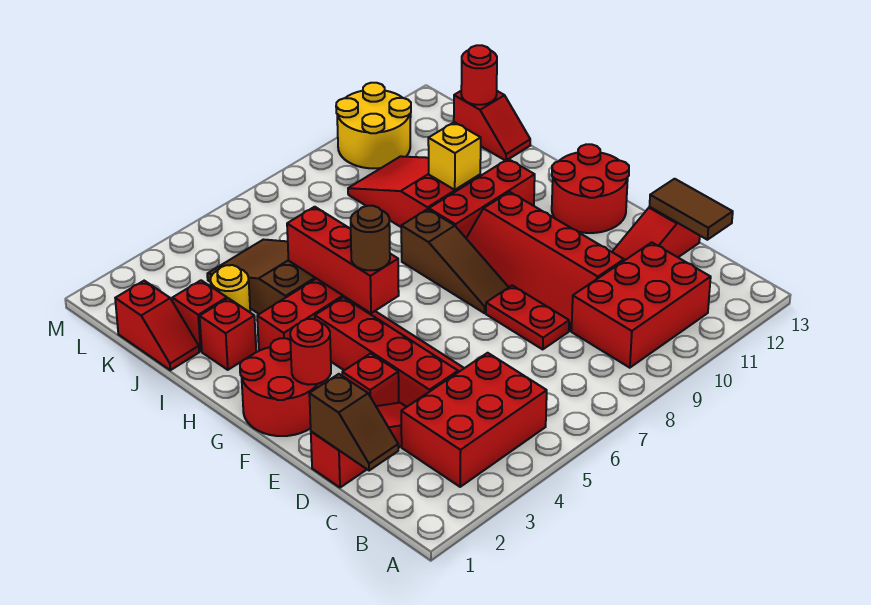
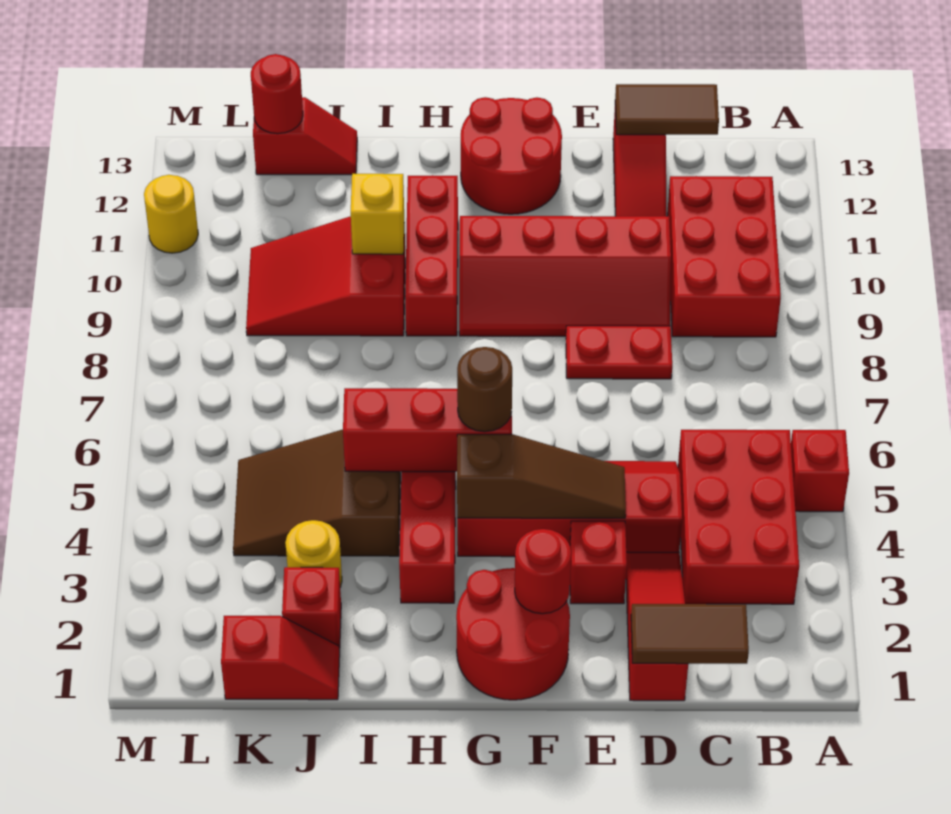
brown 1x2 slope [309,374,398,471] -> brown 1x2 tile [631,604,749,664]
brown 1x3 slope [401,209,509,313] -> brown 1x3 slope moved to [457,434,626,518]
red 1x1 brick [200,298,256,370] -> red 1x1 brick moved to [791,430,849,512]
yellow 2x2 round brick [336,83,411,168] -> yellow 1x1 round brick [144,175,198,253]

